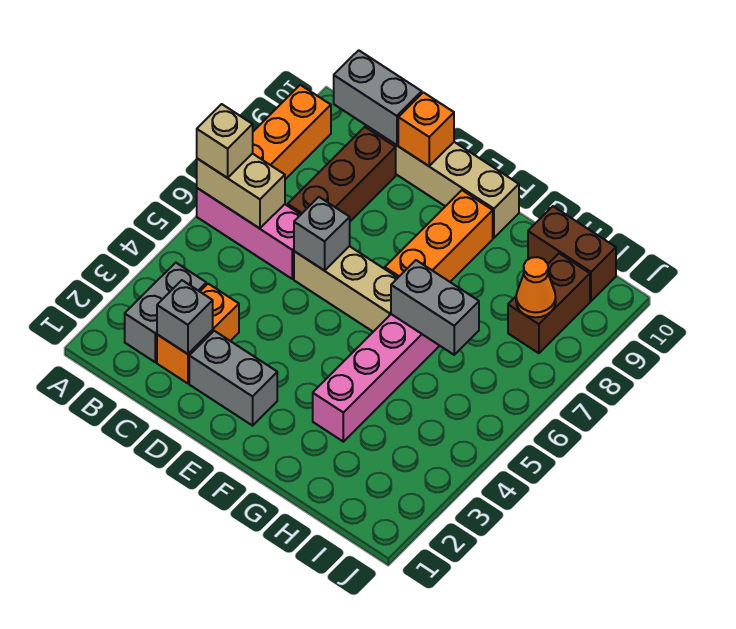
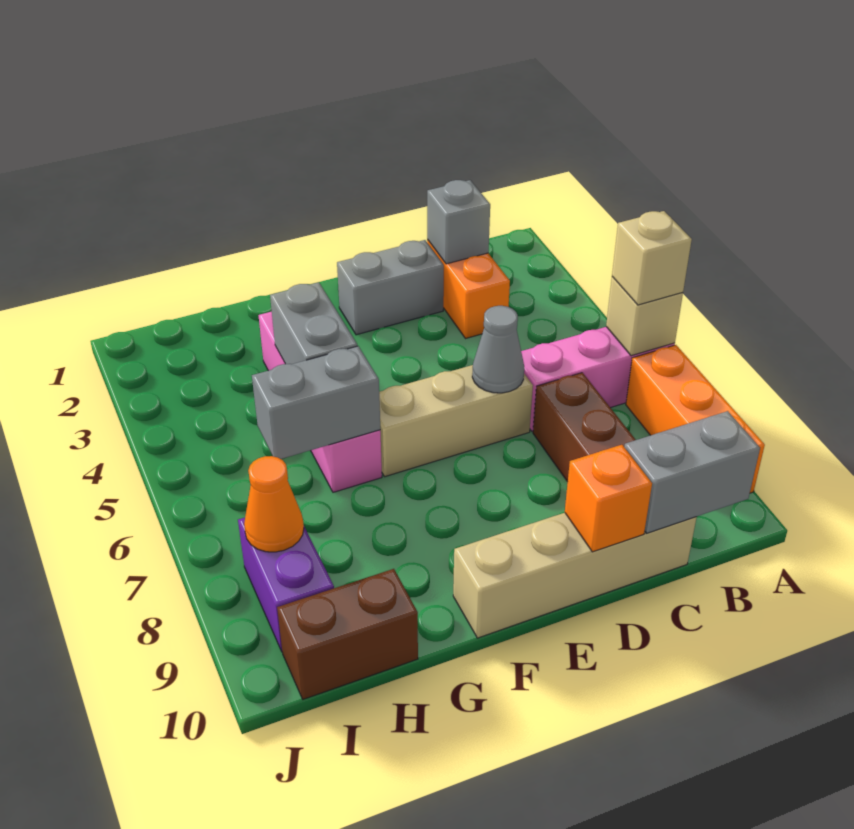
tan 1x2 brick [197,153,285,228] -> tan 1x1 brick [606,277,683,356]
grey 1x2 brick [125,263,206,362] -> grey 1x2 brick moved to [270,282,357,364]
grey 1x1 brick [294,197,350,271] -> grey 1x1 cone [472,306,524,393]
orange 1x3 brick [385,190,493,282] -> none
brown 1x2 brick [508,254,590,353] -> purple 1x2 brick [238,518,334,651]

